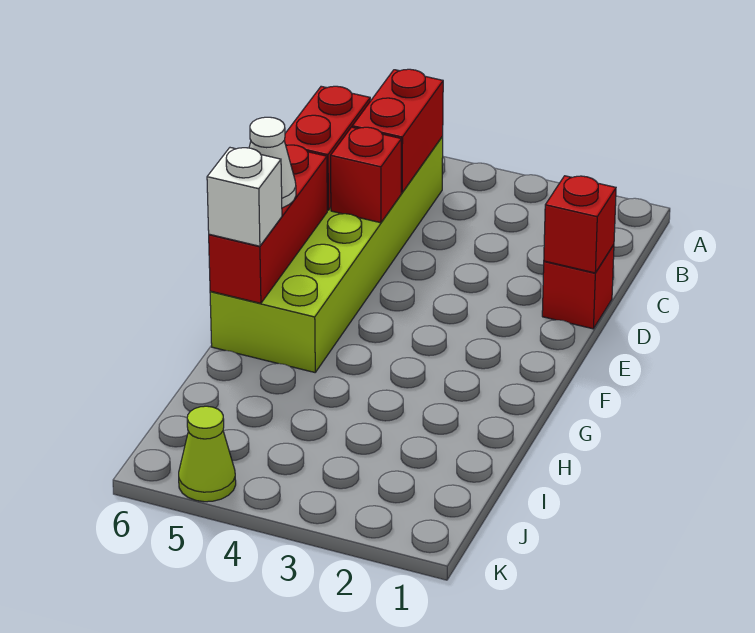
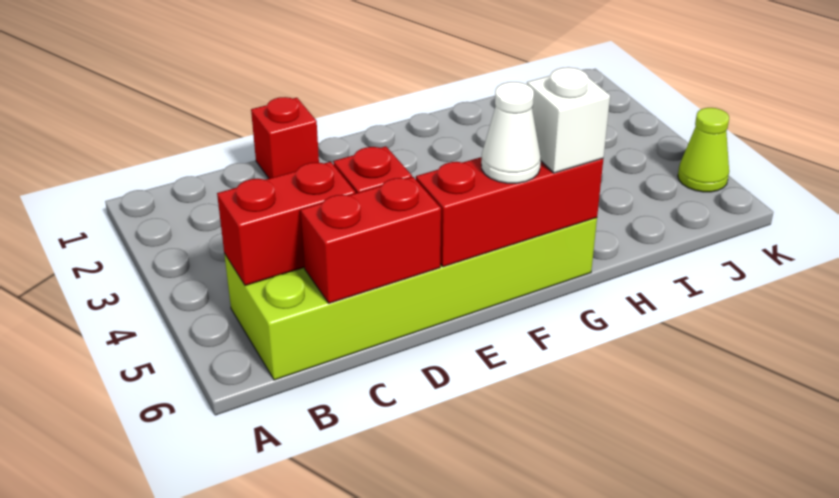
red 1x1 brick [544,176,616,273] -> none

